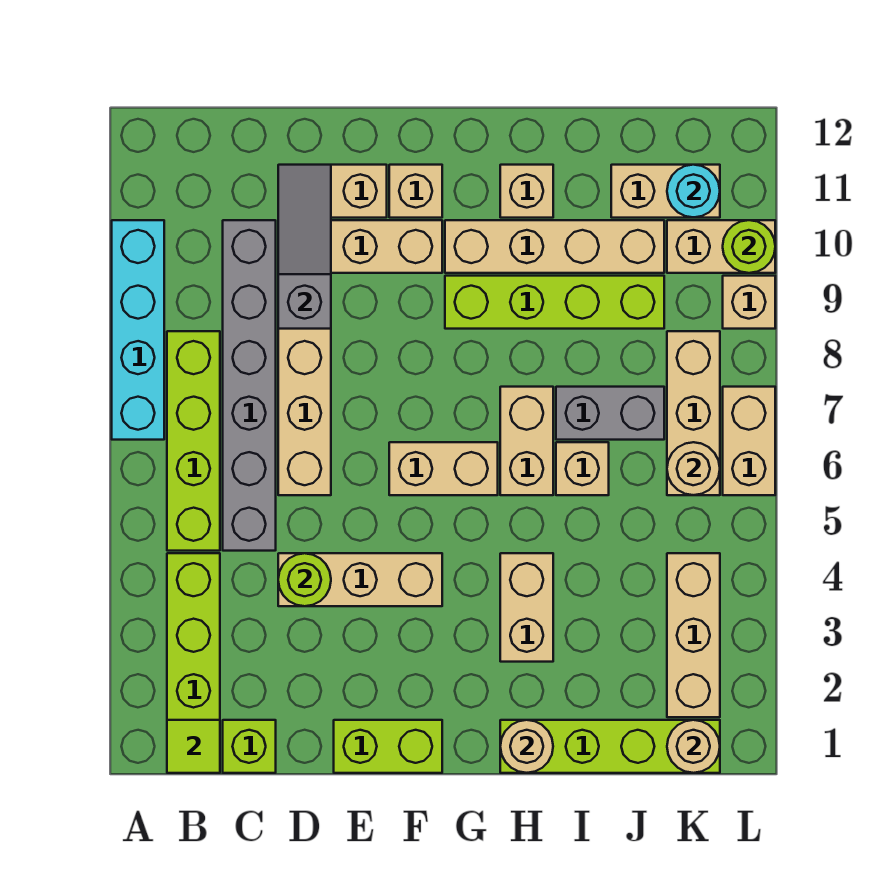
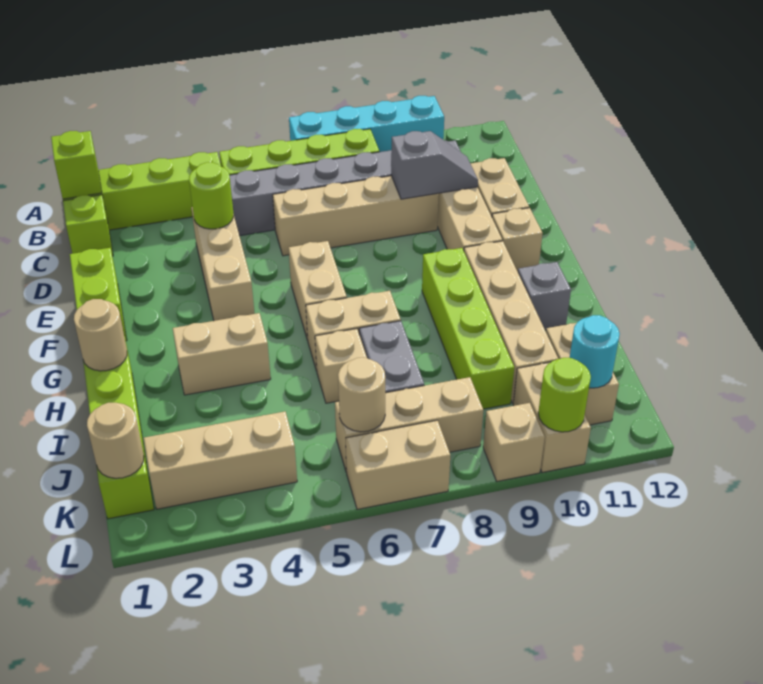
lime 1x1 tile [167,720,220,773] -> lime 1x1 brick [51,131,102,199]
grey 1x3 slope [278,165,331,329] -> grey 1x2 slope [391,131,478,199]
tan 1x1 brick [500,165,553,218] -> grey 1x1 brick [518,262,571,330]

